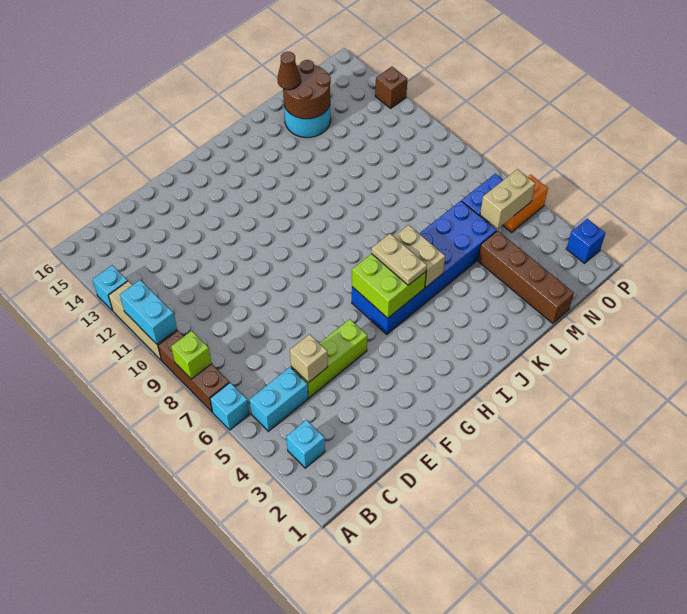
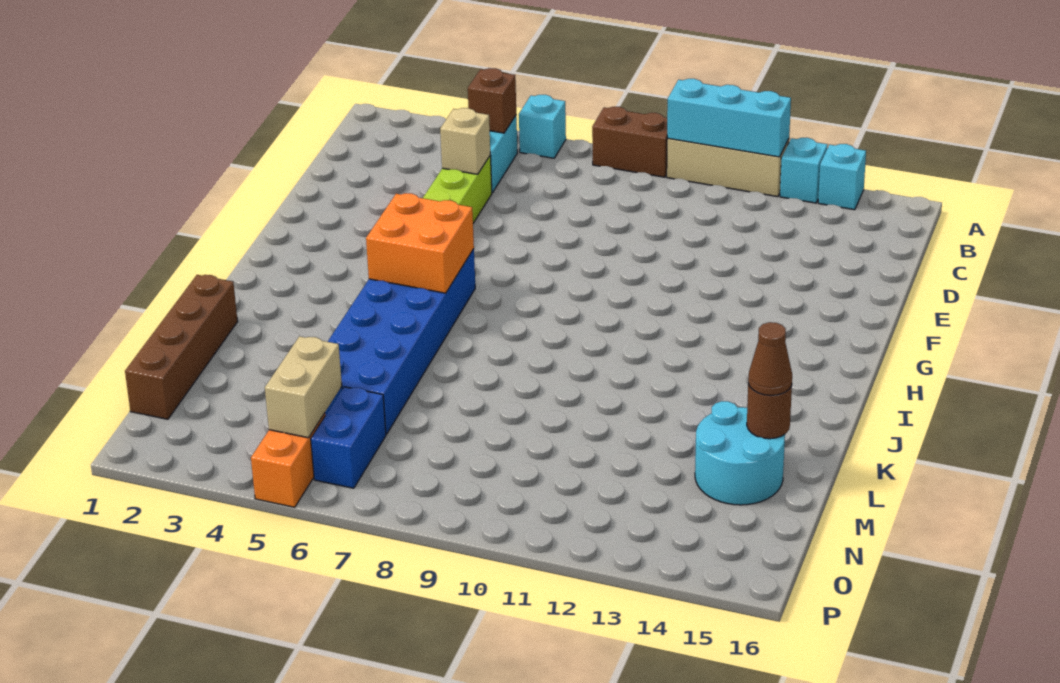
brown 1x3 brick [158,331,230,412] -> brown 1x2 brick [592,107,668,177]
lime 1x1 brick [171,331,212,379] -> none
cyan 1x2 brick [120,280,177,344] -> cyan 1x3 brick [667,79,791,157]
cyan 1x1 brick [286,420,325,468] -> cyan 1x1 brick moved to [818,144,866,210]
lime 2x2 brick [352,254,426,318] -> orange 2x2 brick [366,193,474,293]
tan 1x2 plate [372,234,427,285] -> none
tan 1x2 brick [394,225,445,287] -> none
brown 2x2 round brick [283,60,331,119] -> brown 1x1 round brick [747,384,792,439]
brown 1x4 brick [478,231,574,323] -> brown 1x4 brick turned to [125,275,238,419]
blue 1x1 brick [567,219,605,263] -> none
brown 1x1 brick [375,67,407,108] -> brown 1x1 brick moved to [468,68,516,133]

